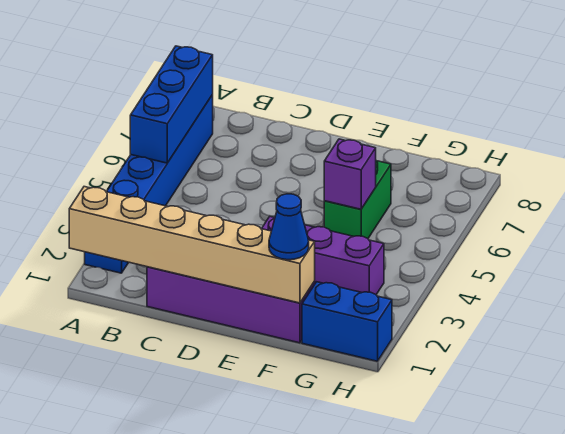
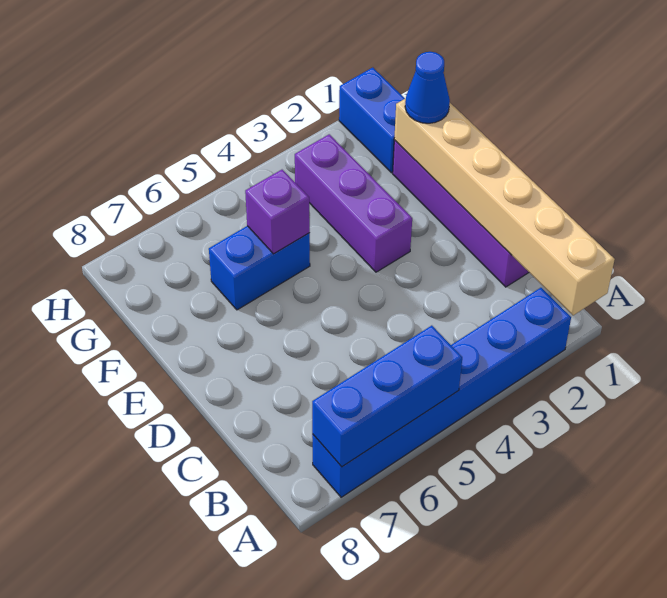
green 1x2 brick [324,161,391,238] -> blue 1x2 brick [209,226,310,310]

